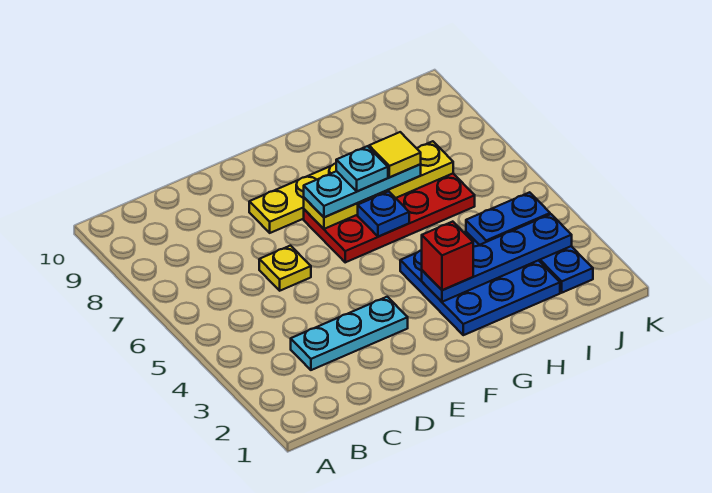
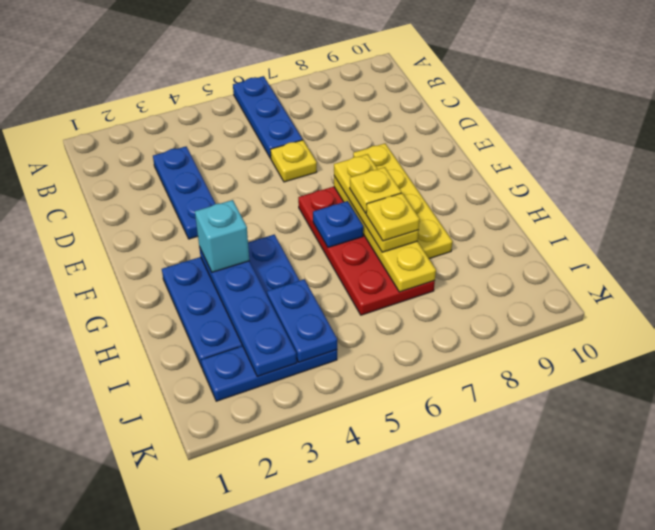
none -> blue 1x3 plate [233,76,302,159]
cyan 1x3 plate [291,297,408,370] -> blue 1x3 plate [153,147,216,239]
cyan 1x3 plate [304,164,421,217] -> yellow 1x3 plate [334,154,419,252]
red 1x1 brick [422,222,473,290] -> cyan 1x1 brick [195,200,249,272]
cyan 1x1 plate [336,146,388,191] -> yellow 1x1 plate [350,167,401,213]
yellow 1x1 tile [369,132,421,177] -> yellow 1x1 plate [366,193,420,241]

